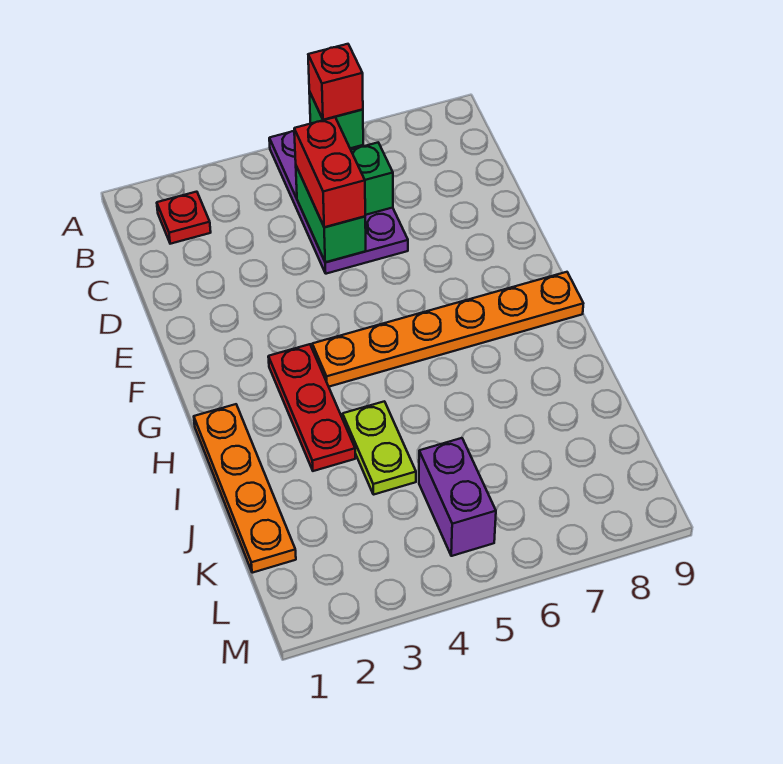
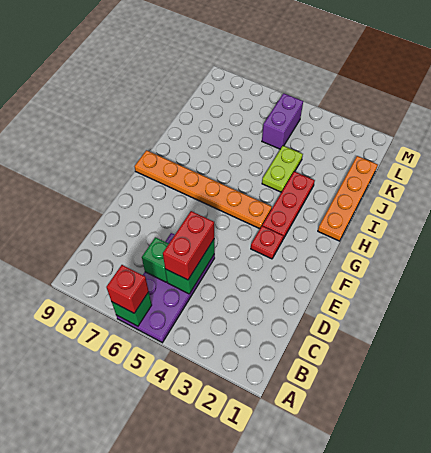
red 1x1 plate [157,192,211,244] -> red 1x1 plate moved to [251,226,283,259]

